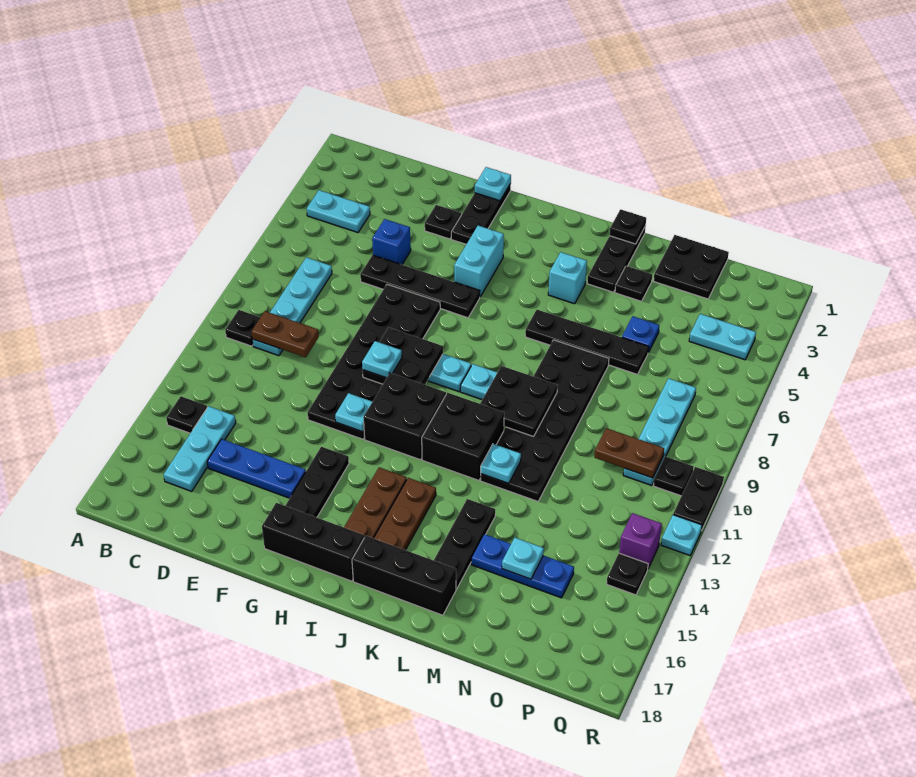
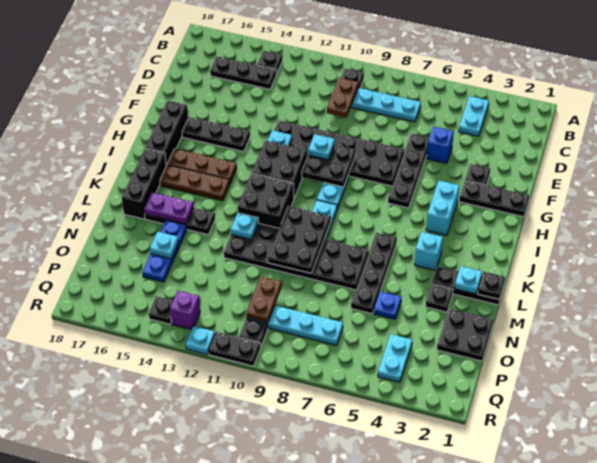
cyan 1x3 plate [164,406,236,491] -> black 1x3 plate [210,56,276,89]
blue 1x3 plate [207,439,306,498] -> none
cyan 1x1 plate [475,167,511,201] -> cyan 1x1 plate moved to [455,266,482,294]
cyan 1x2 brick [454,226,504,297] -> cyan 1x2 brick turned to [426,181,459,235]
black 2x2 plate [480,366,557,436] -> black 2x3 plate [268,206,331,273]
none -> purple 1x2 plate [144,192,194,224]

